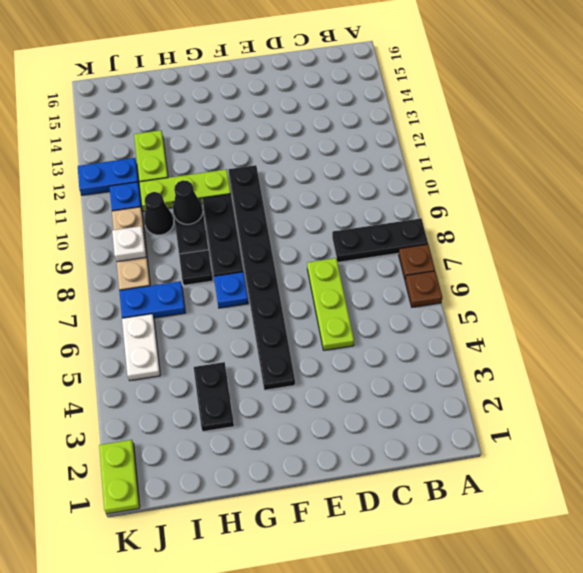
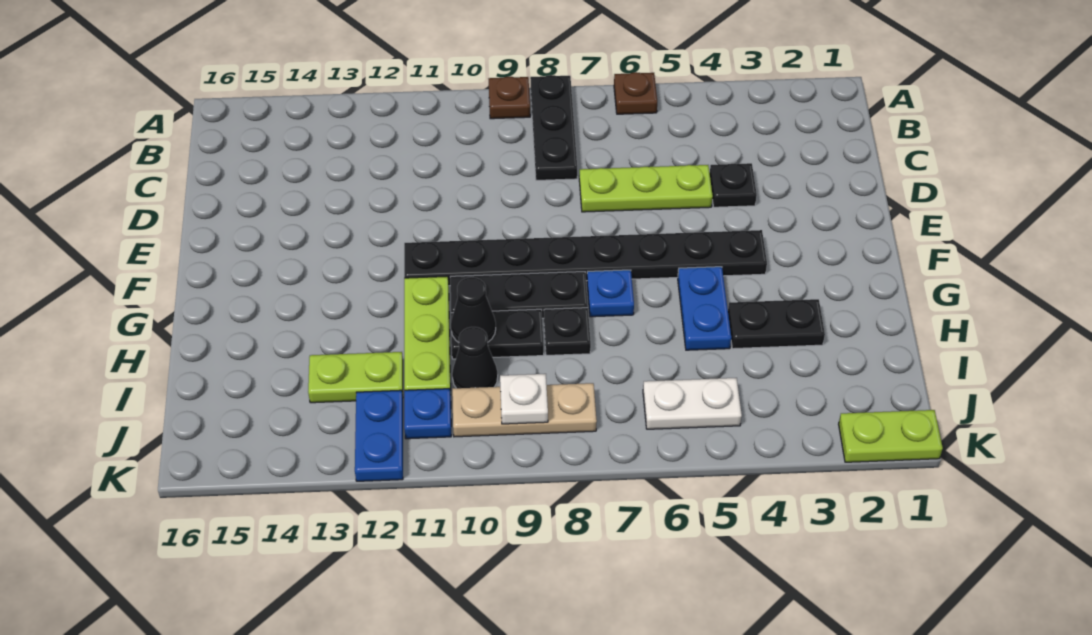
brown 1x1 plate [399,244,435,279] -> brown 1x1 plate moved to [489,77,530,119]
none -> black 1x1 plate [710,163,757,207]
blue 1x2 plate [119,281,185,318] -> blue 1x2 plate moved to [678,267,731,350]

